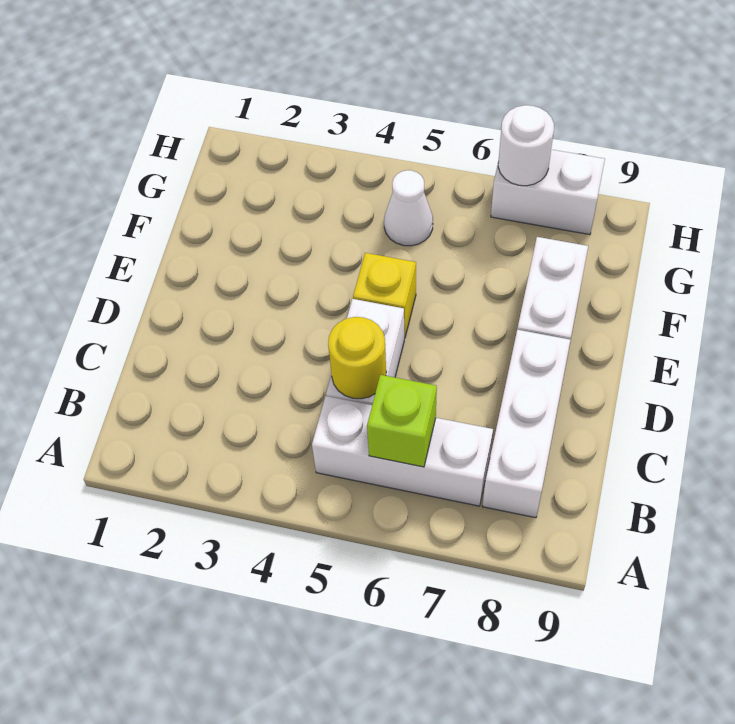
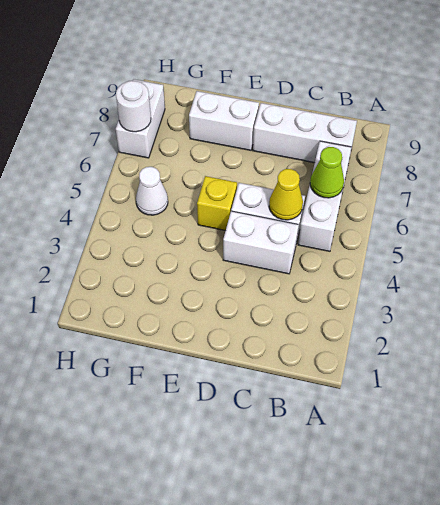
lime 1x1 brick [367,375,437,467] -> lime 1x1 cone [310,147,344,198]
none -> white 1x2 brick [223,211,299,274]
yellow 1x1 round brick [328,317,386,399] -> yellow 1x1 cone [269,169,303,220]

